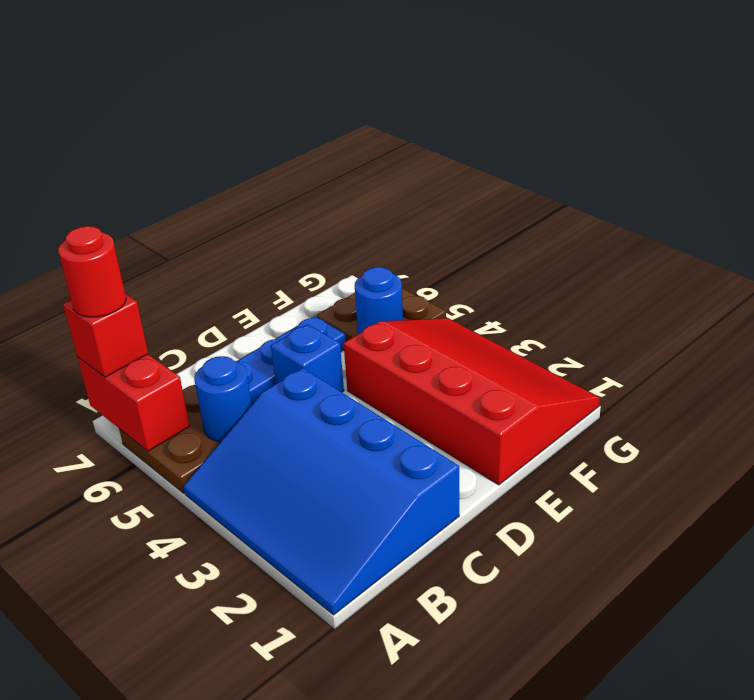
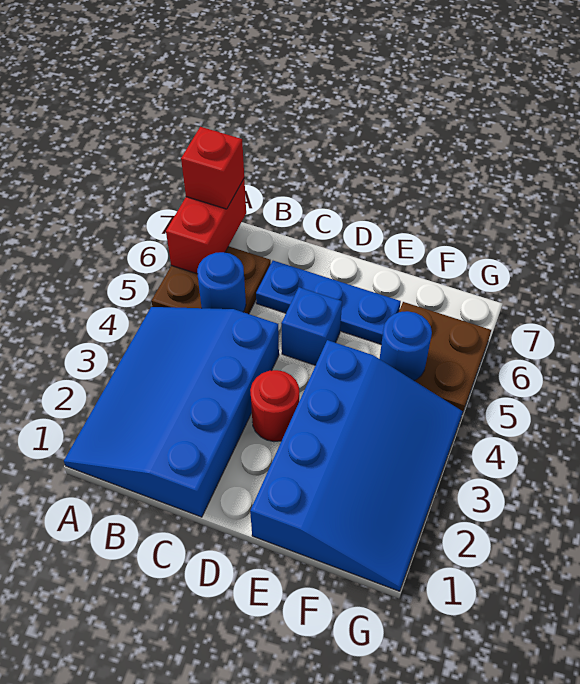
red 1x1 round brick [58,226,126,317] -> red 1x1 round brick moved to [250,370,299,441]
red 3x4 slope [344,318,600,485] -> blue 3x4 slope [250,340,463,591]

